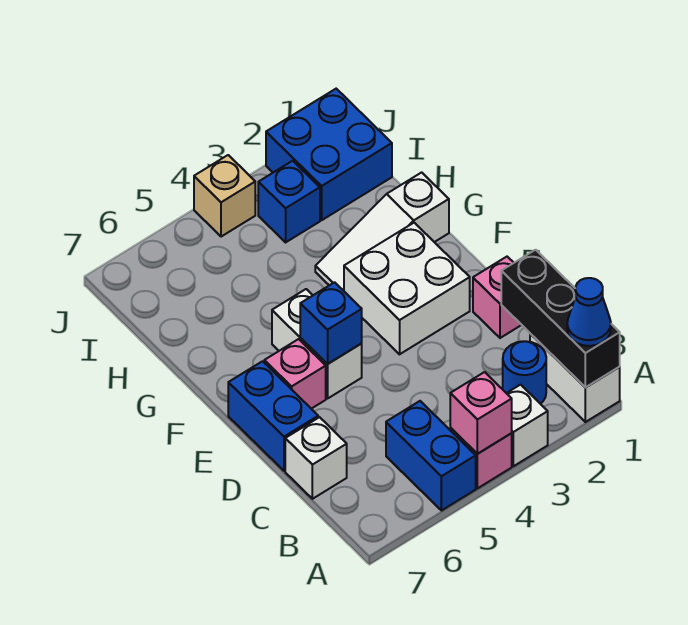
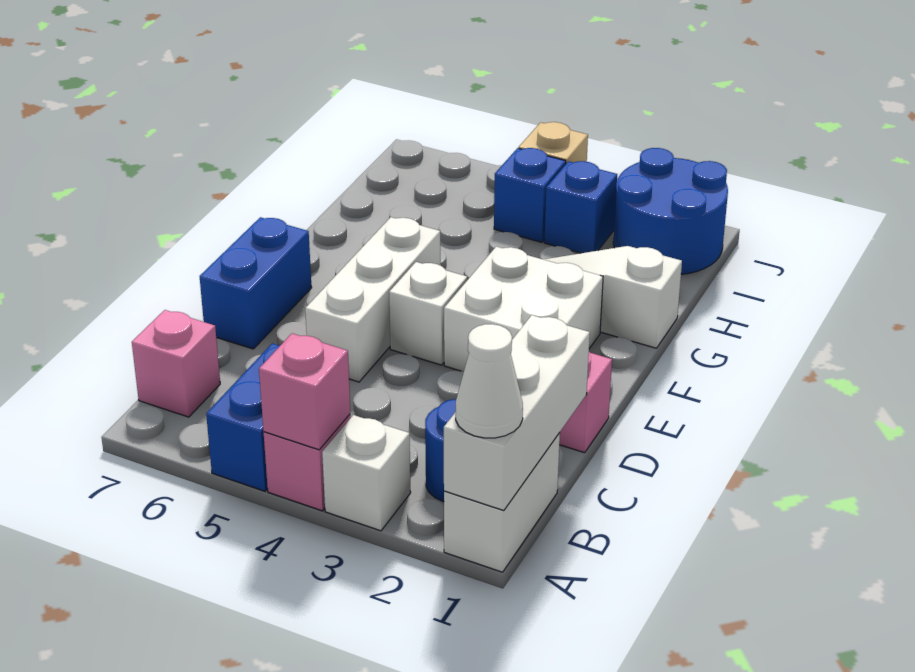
black 1x3 brick [501,250,620,388] -> white 1x3 brick [444,315,590,511]
blue 1x1 cone [567,278,611,346] -> white 1x1 cone [456,324,523,438]
white 1x1 brick [285,417,347,499] -> white 1x1 brick moved to [389,262,467,365]
white 1x2 brick [272,289,362,399] -> white 1x3 brick [305,217,441,382]
blue 1x1 brick [300,282,362,364] -> blue 1x1 brick moved to [494,148,566,242]
pink 1x1 brick [264,339,326,409] -> pink 1x1 brick moved to [132,310,220,417]
blue 2x2 brick [266,89,392,220] -> blue 2x2 round brick [613,148,728,274]

